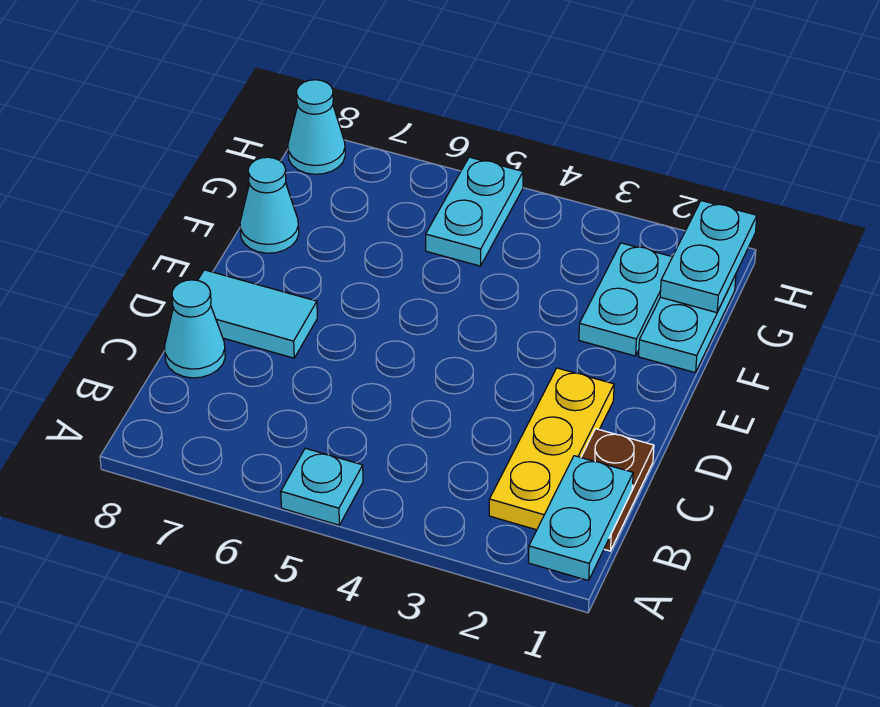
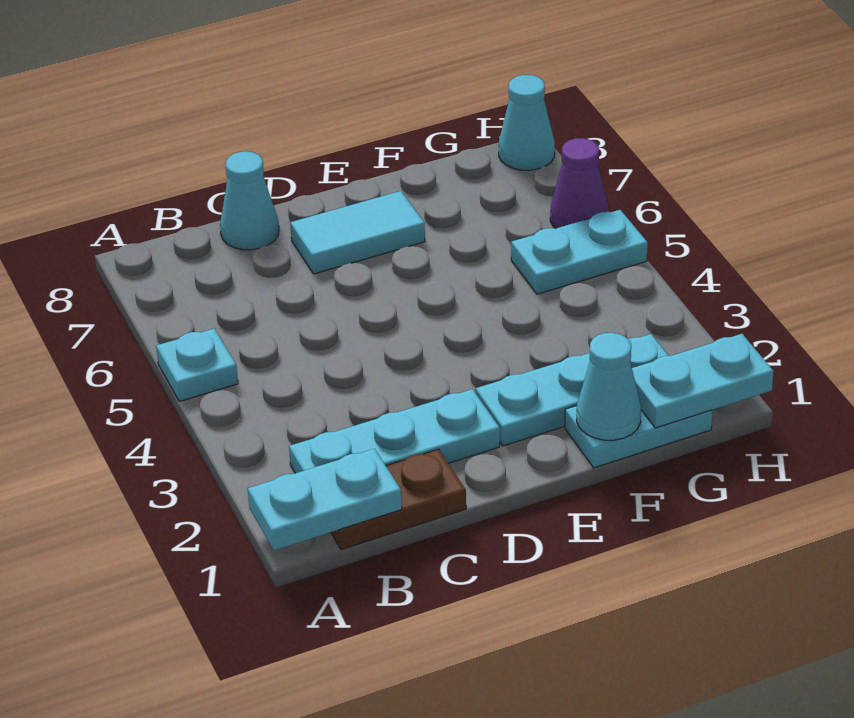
yellow 1x3 plate [489,368,614,530] -> cyan 1x3 plate [289,389,500,473]
cyan 1x2 tile [198,270,317,358] -> cyan 1x2 tile turned to [290,191,425,274]
cyan 1x2 plate [579,243,672,356] -> cyan 1x3 plate [476,334,669,446]
cyan 1x1 cone [240,157,299,253] -> cyan 1x1 cone moved to [577,333,641,440]
none -> purple 1x1 cone [550,138,608,228]

